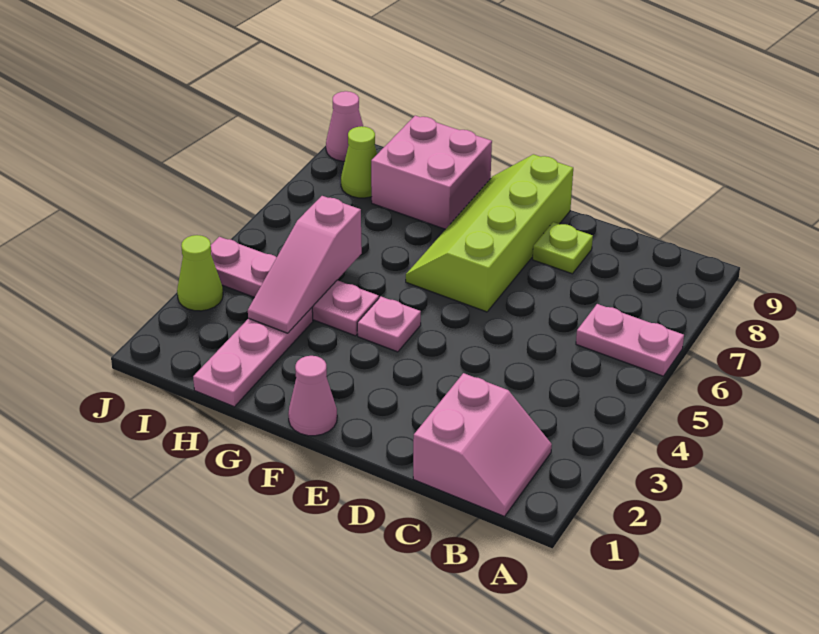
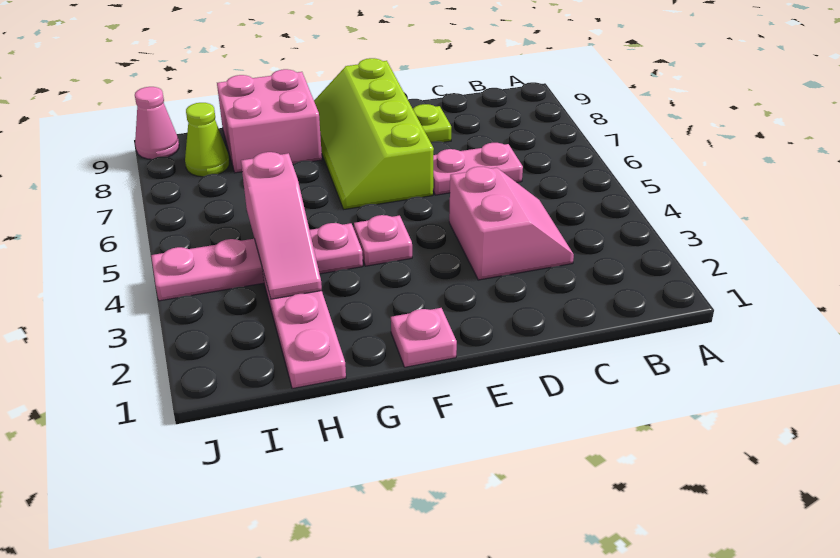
pink 1x2 plate [576,304,684,376] -> pink 1x2 plate moved to [433,143,523,195]
pink 2x2 slope [413,373,552,517] -> pink 2x2 slope moved to [449,167,574,280]
pink 1x1 cone [288,356,337,436] -> pink 1x1 plate [391,308,457,367]
lime 1x1 cone [177,235,223,311] -> none

